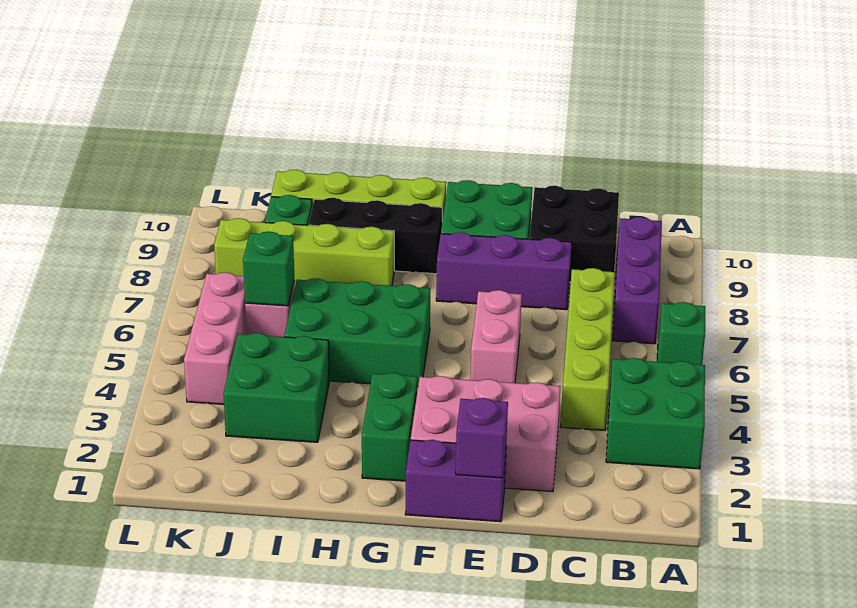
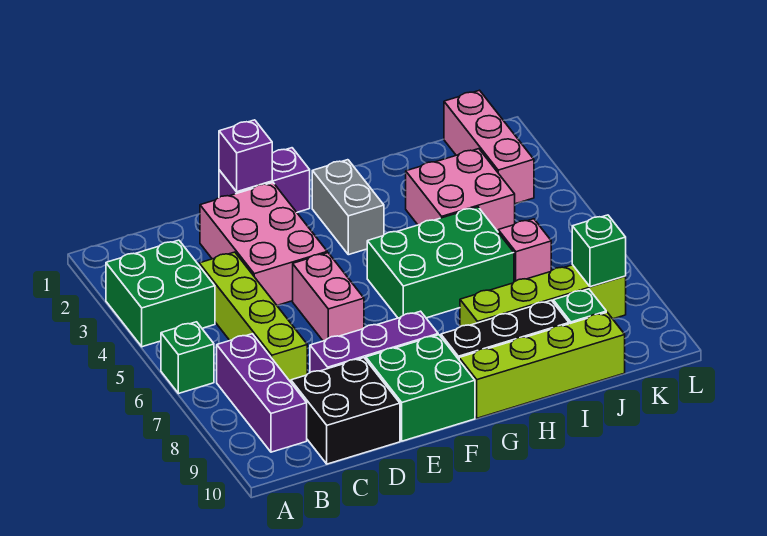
pink 2x3 brick [411,376,561,491] -> pink 2x3 brick turned to [200,183,327,305]
green 1x2 brick [362,373,417,481] -> grey 1x2 brick [312,160,384,255]
green 2x2 brick [223,333,329,442] -> pink 2x2 brick [406,149,515,231]
green 1x1 brick [243,232,294,306] -> green 1x1 brick moved to [572,215,626,287]
pink 1x3 brick [184,272,247,404] -> pink 1x3 brick moved to [444,90,534,204]

